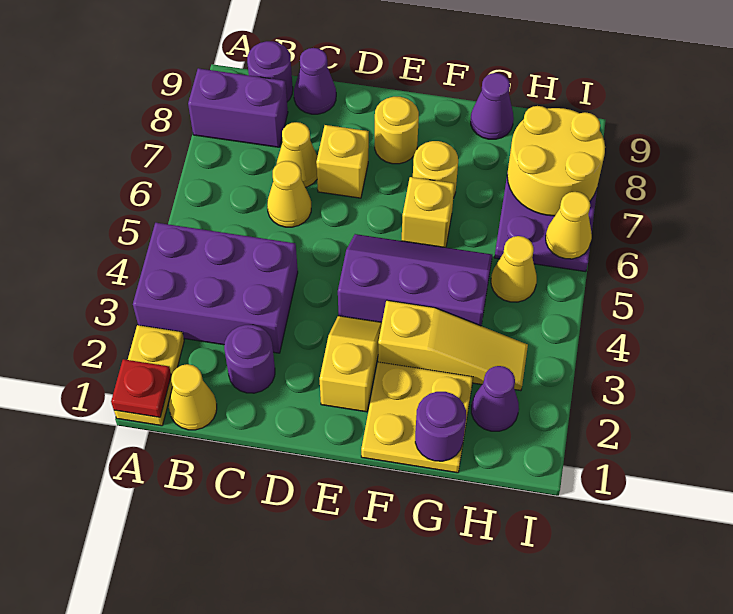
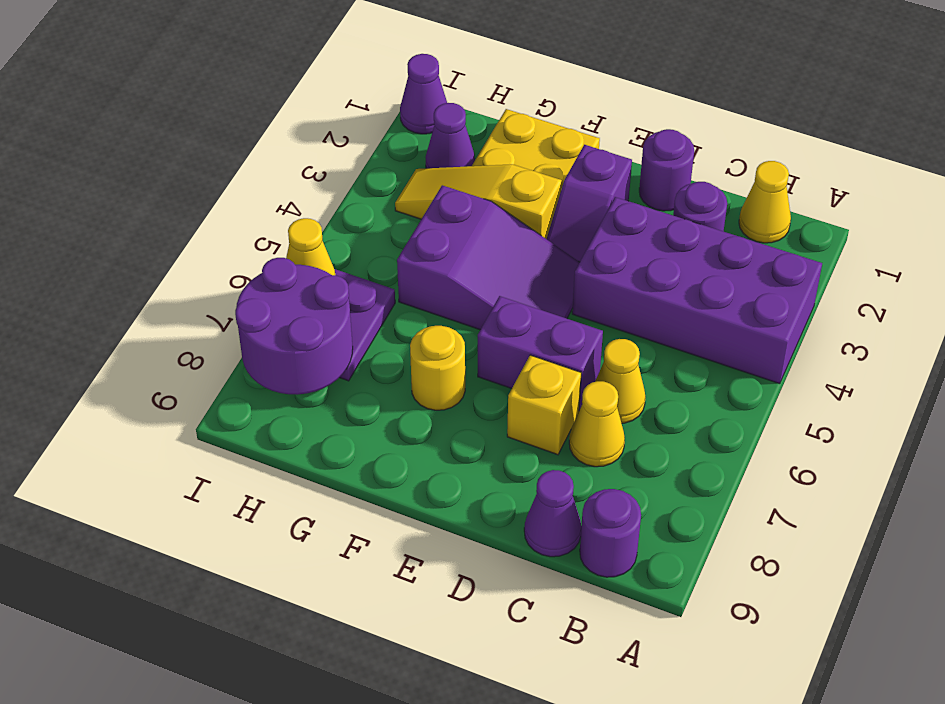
yellow 1x2 plate [114,325,184,426] -> none
red 1x1 plate [111,359,171,417] -> none
purple 2x3 brick [133,223,298,353] -> purple 2x4 brick [572,197,822,384]
purple 1x2 brick [188,68,288,147] -> purple 1x2 brick moved to [478,296,603,410]
yellow 1x2 slope [320,316,382,412] -> purple 1x2 slope [547,145,632,262]
purple 2x3 slope [338,234,492,326] -> purple 2x3 slope turned to [397,185,580,330]
yellow 1x1 round brick [375,97,419,164] -> none
yellow 1x1 brick [402,177,455,247] -> none
purple 1x1 round brick [415,392,466,461] -> purple 1x1 round brick moved to [639,129,694,211]
purple 1x1 cone [471,73,514,139] -> purple 1x1 cone moved to [400,54,447,134]
yellow 1x1 cone [491,236,537,302] -> none
yellow 2x2 round brick [507,106,605,216] -> purple 2x2 round brick [235,258,353,395]

